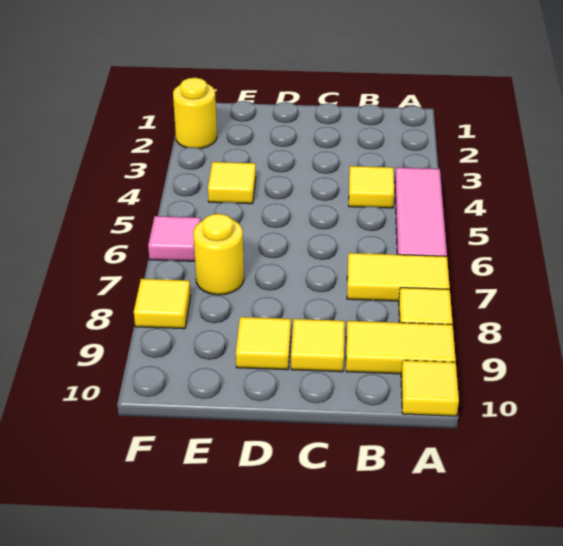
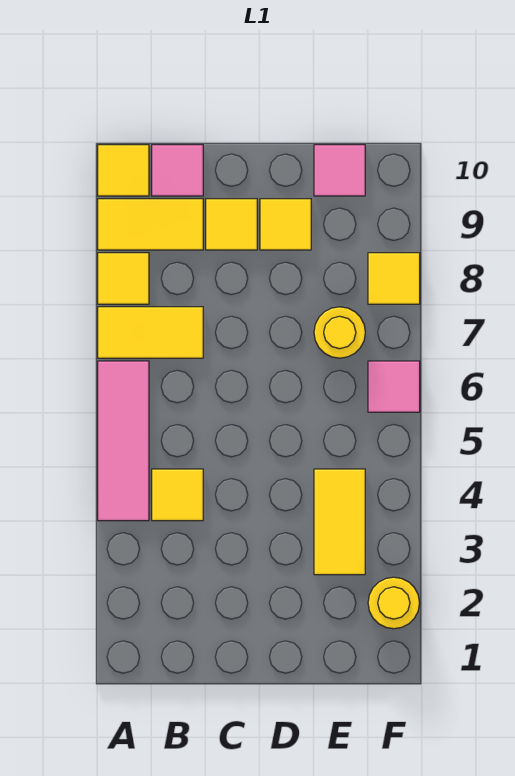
none -> pink 1x1 tile [152,145,203,196]
yellow 1x1 tile [208,162,256,204] -> yellow 1x2 tile [314,469,365,575]
none -> pink 1x1 tile [314,145,365,196]

